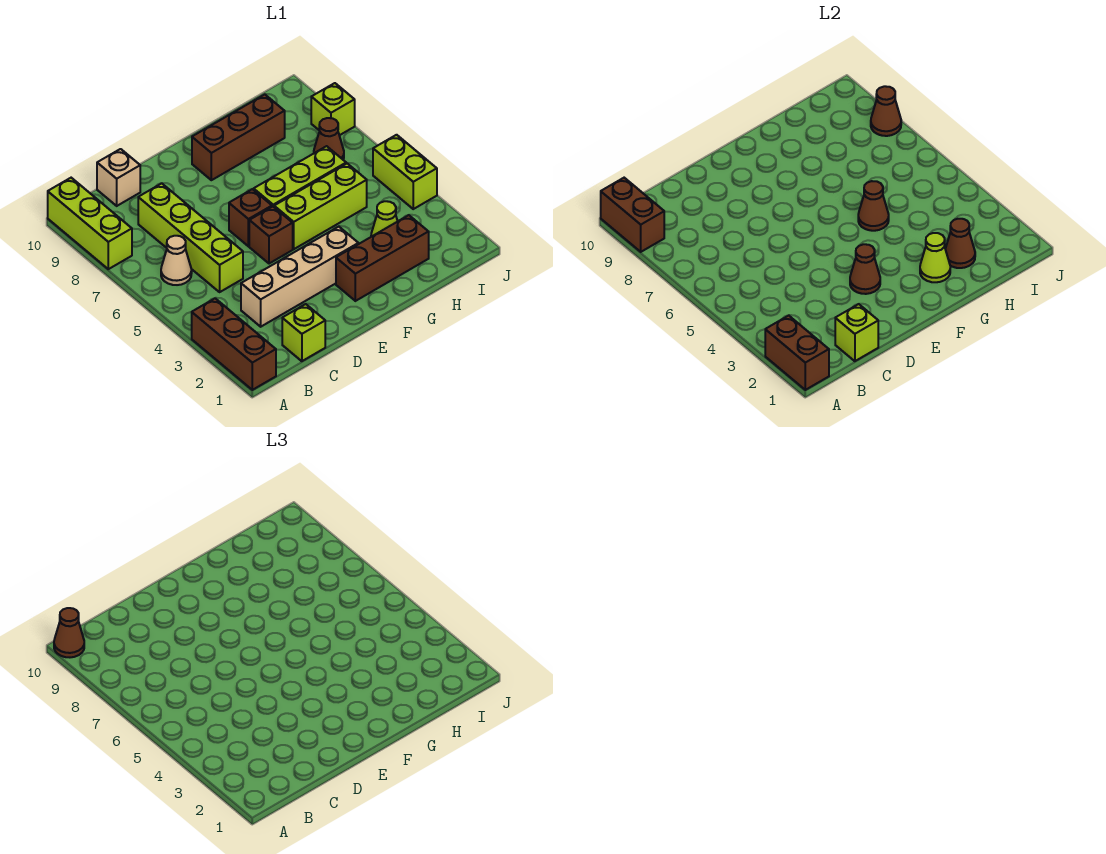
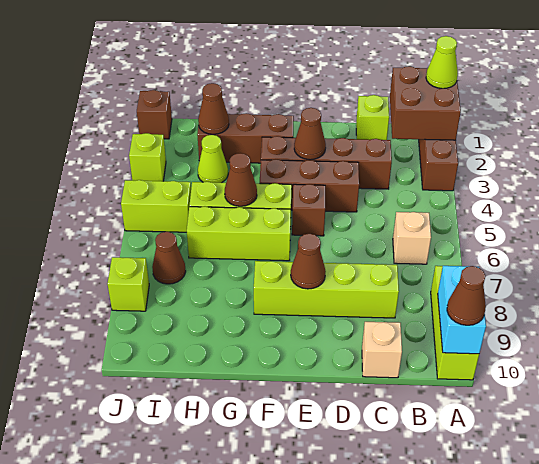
brown 1x2 brick [765,315,829,390] -> brown 2x2 brick [390,66,461,140]
brown 1x2 brick [601,178,664,252] -> cyan 1x2 brick [438,266,486,354]
tan 1x1 cone [161,236,192,285] -> tan 1x1 brick [393,212,431,264]
lime 1x1 brick [835,304,878,361] -> lime 1x1 brick moved to [129,133,166,181]
tan 1x4 brick [241,227,358,327] -> brown 1x4 brick [261,136,392,189]
lime 1x4 brick [138,183,243,292] -> lime 1x4 brick turned to [254,261,399,318]
brown 1x1 brick [229,189,272,246] -> brown 1x1 brick moved to [137,90,172,139]
brown 1x3 brick [192,94,285,180] -> brown 1x3 brick moved to [260,159,359,212]
lime 1x1 cone [920,233,950,282] -> lime 1x1 cone moved to [426,36,458,89]
lime 1x2 brick [373,135,437,209] -> lime 1x2 brick turned to [121,180,191,232]
brown 1x1 cone [871,86,901,136] -> brown 1x1 cone moved to [291,234,326,289]

